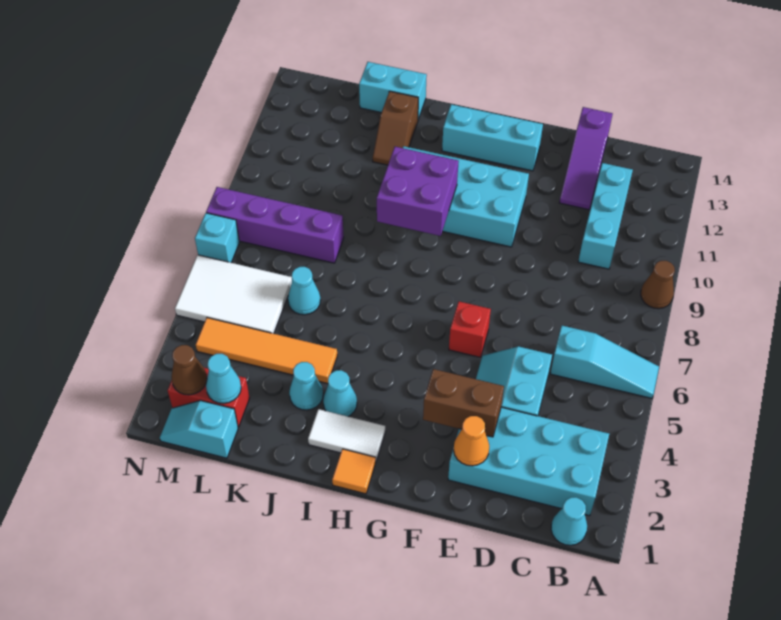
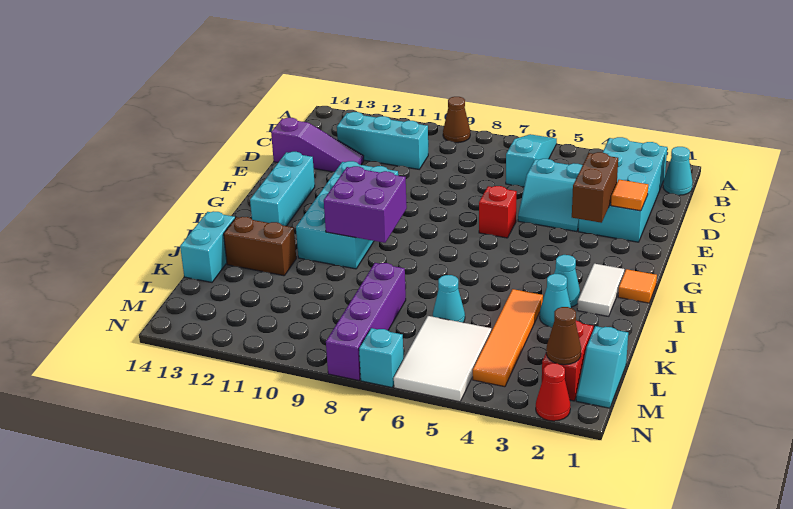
orange 1x1 cone [454,416,489,466] -> orange 1x1 tile [611,180,648,211]
brown 1x2 slope [373,91,418,165] -> brown 1x2 brick [224,217,296,276]
cyan 1x1 cone [206,354,241,404] -> none
none -> red 1x1 cone [536,363,570,421]

